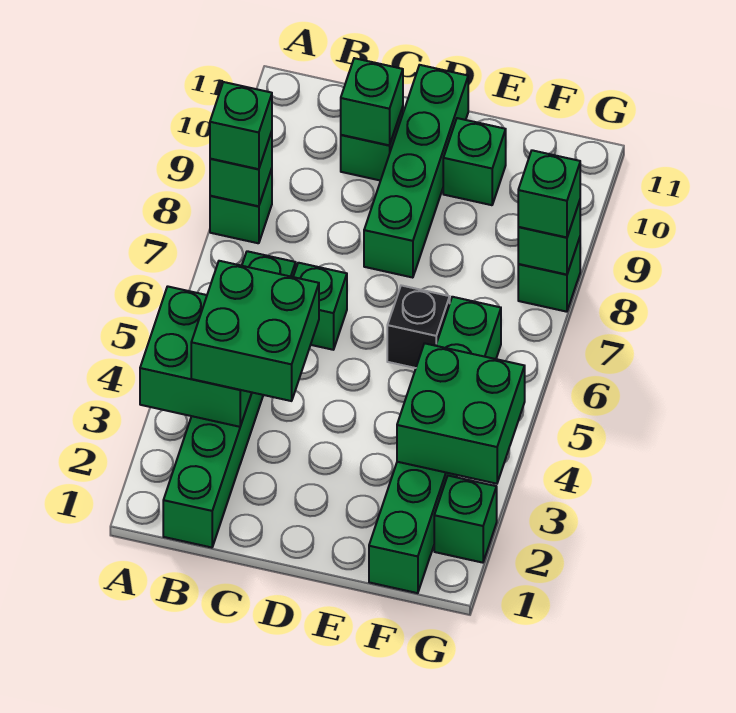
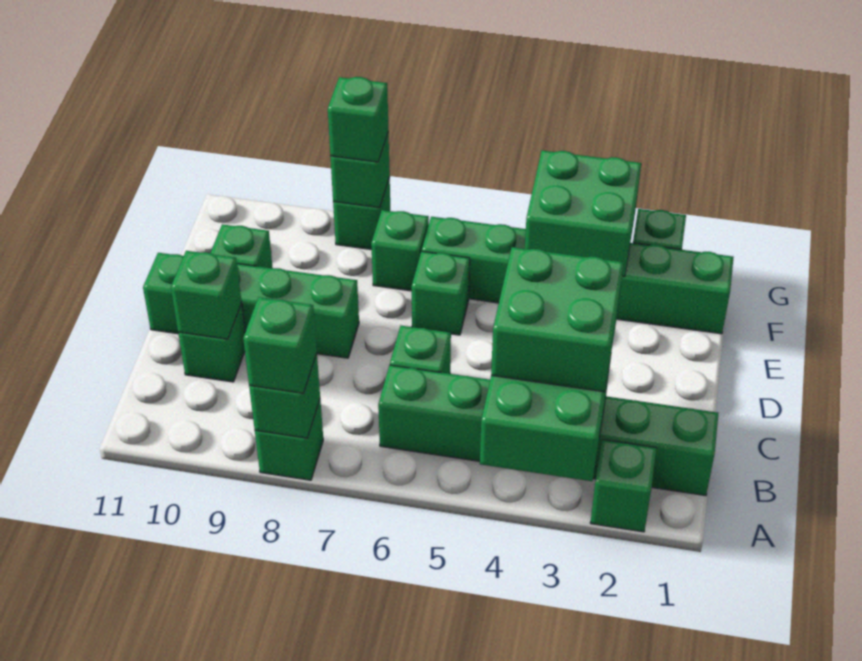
none -> green 1x1 brick [590,440,656,532]
black 1x1 brick [387,285,450,368] -> green 1x1 brick [412,251,470,335]
none -> green 1x1 brick [371,210,429,291]

